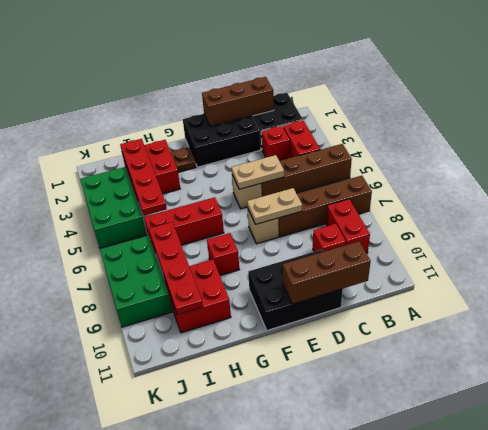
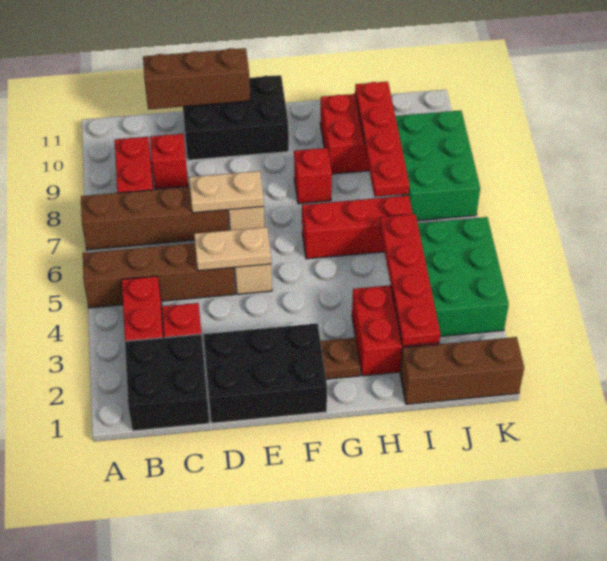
brown 1x3 brick [202,77,274,127] -> brown 1x3 brick moved to [400,337,524,404]

